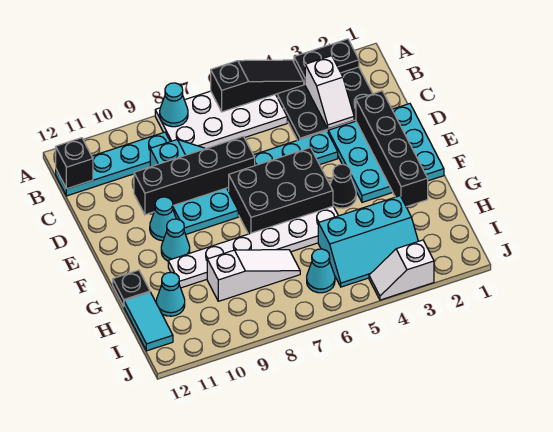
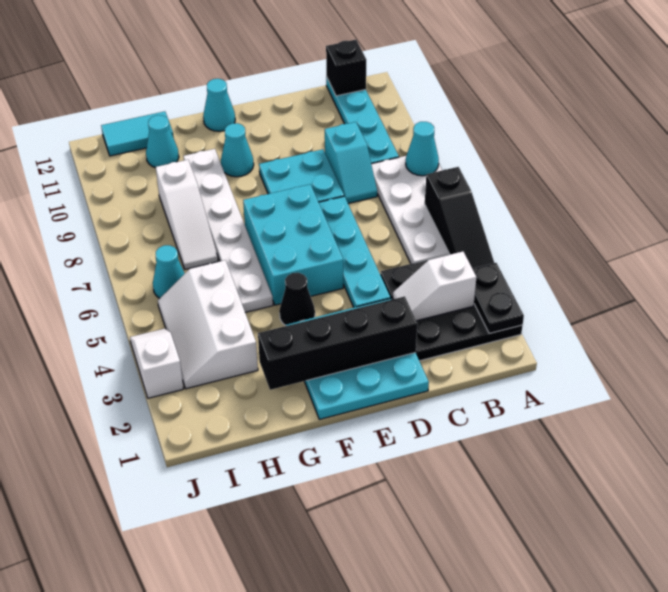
black 1x4 brick [134,136,255,215] -> none
black 2x3 brick [228,147,333,234] -> cyan 2x3 brick [243,184,343,305]
cyan 1x1 cone [150,197,176,241] -> cyan 1x1 cone moved to [203,79,235,131]
black 1x1 plate [113,270,150,306] -> none
cyan 2x3 slope [318,196,418,287] -> white 2x3 slope [158,260,258,389]

